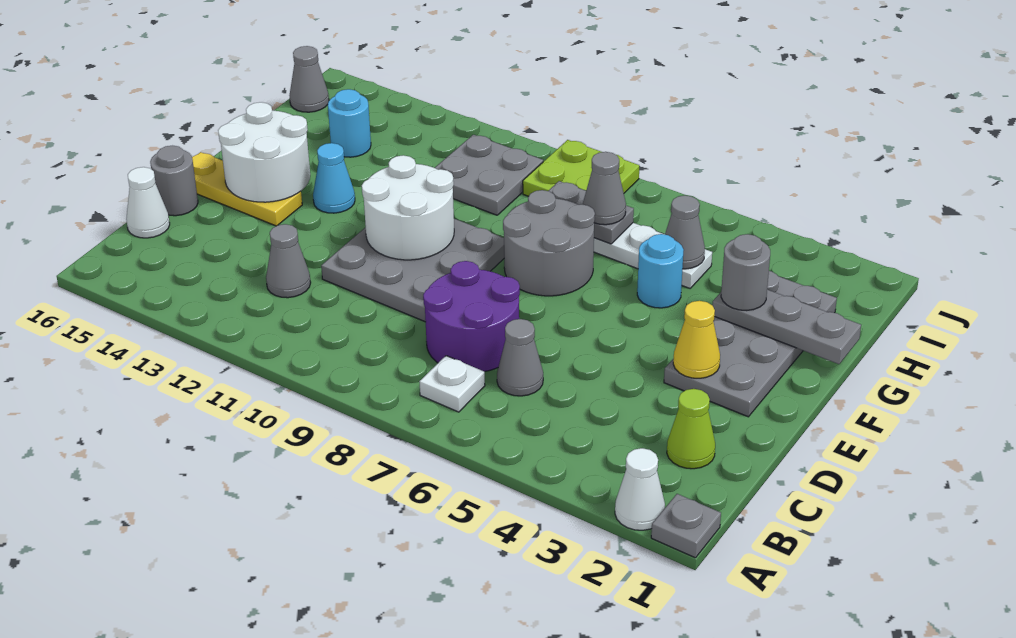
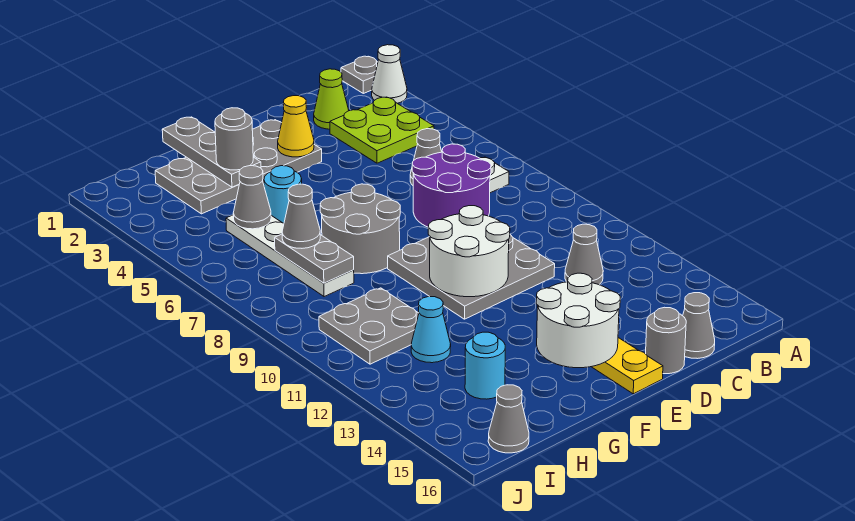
white 1x1 cone [126,167,170,238] -> grey 1x1 cone [683,293,715,359]
cyan 1x1 cone [313,143,355,213] -> cyan 1x1 cone moved to [411,297,451,363]
lime 2x2 plate [523,140,639,196] -> lime 2x2 plate moved to [330,97,434,163]

